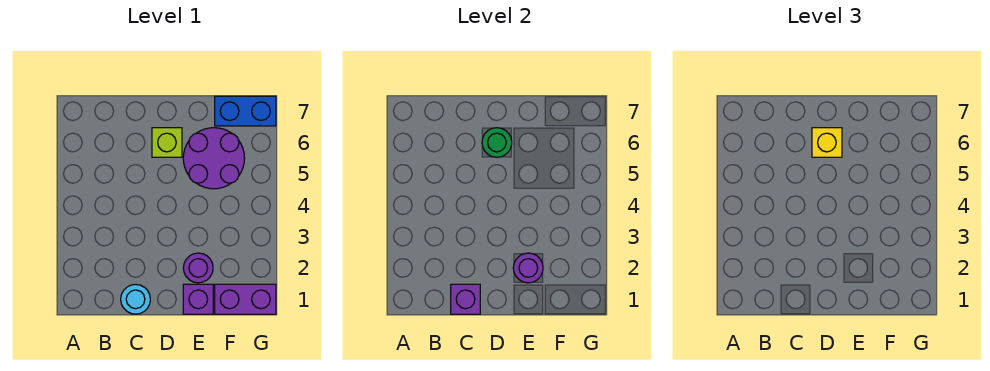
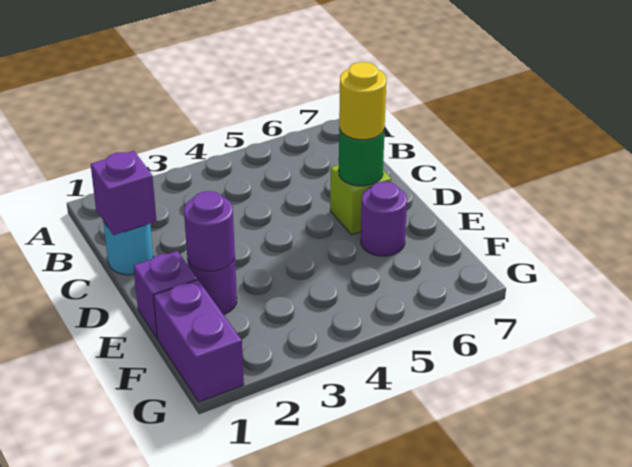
yellow 1x1 brick [812,128,842,157] -> yellow 1x1 round brick [339,62,386,140]
purple 2x2 round brick [183,128,245,189] -> purple 1x1 round brick [361,182,407,256]
blue 1x2 brick [215,96,276,126] -> none

